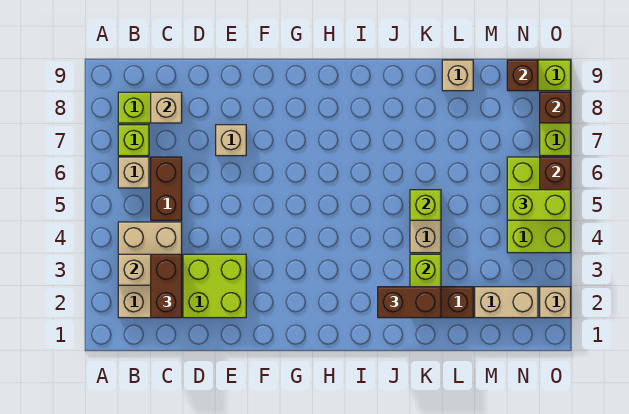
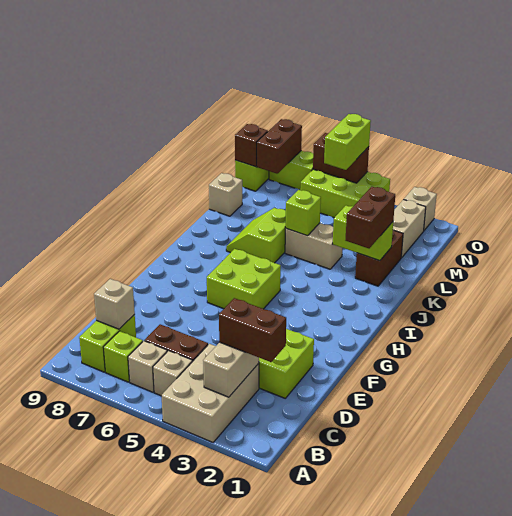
tan 2x3 brick [118,222,182,318] -> tan 2x3 brick turned to [161,344,259,442]
tan 1x1 brick [216,125,246,156] -> tan 1x1 brick moved to [153,351,192,396]
none -> lime 2x2 brick [207,249,281,309]
none -> lime 2x2 slope [226,208,286,263]
brown 1x1 brick [540,92,571,123] -> brown 1x2 brick [257,119,302,174]

